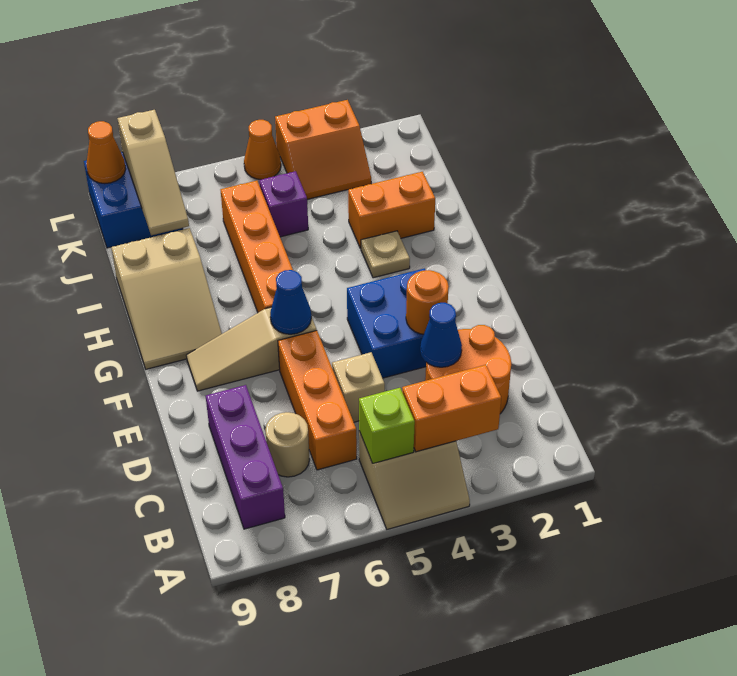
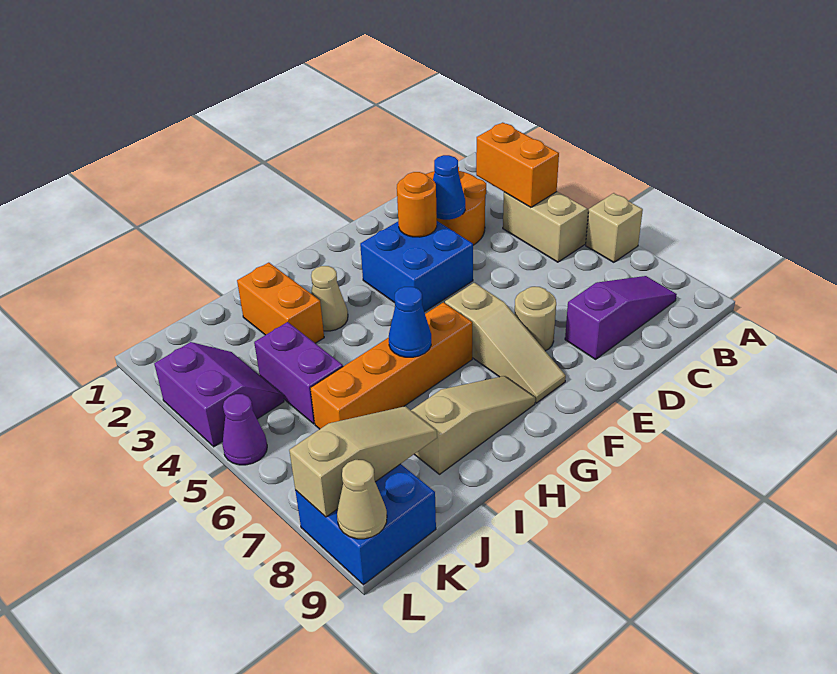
lime 1x1 brick [359,388,415,463] -> none
purple 1x3 brick [206,385,285,529] -> purple 1x3 slope [565,276,677,359]
orange 1x3 brick [278,331,357,470] -> none
tan 1x1 round brick [265,412,310,477] -> tan 1x1 round brick moved to [515,287,556,351]
tan 1x1 brick [332,352,385,422] -> tan 1x1 brick moved to [586,193,643,262]
blue 1x1 cone [270,270,311,334] -> blue 1x1 cone moved to [389,287,431,357]
tan 2x3 slope [111,228,222,369] -> tan 1x3 slope [411,376,535,474]
tan 1x1 plate [361,231,410,278] -> tan 1x1 cone [311,266,348,331]
purple 1x1 brick [259,171,308,237] -> purple 1x2 brick [254,322,343,424]
orange 2x2 slope [275,100,371,199] -> purple 2x2 slope [154,342,284,447]
orange 1x1 cone [244,120,281,179] -> purple 1x1 cone [222,394,267,465]
orange 1x1 cone [87,121,126,184] -> tan 1x1 cone [337,460,387,539]

